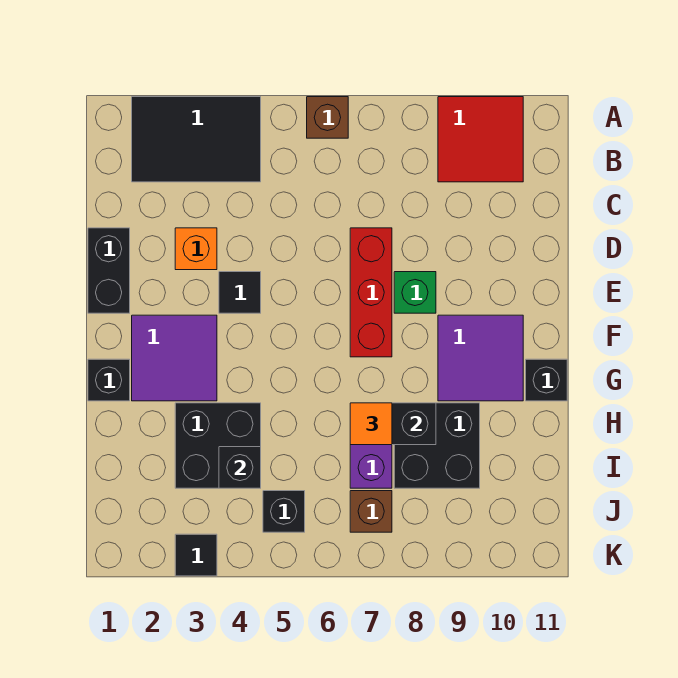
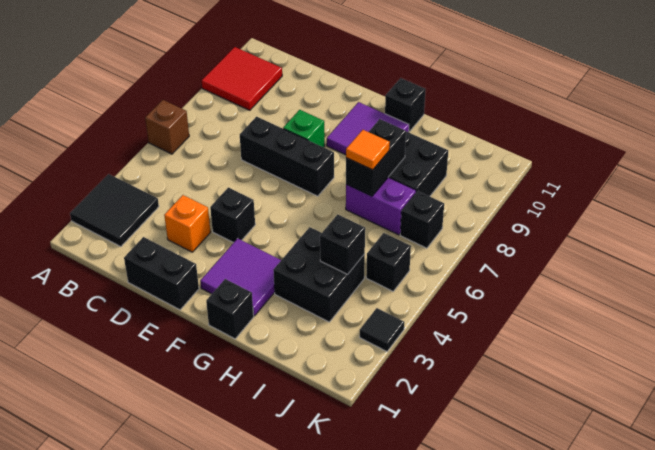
black 2x3 tile [132,97,261,182] -> black 2x2 tile [70,174,159,247]
red 1x3 brick [350,228,392,357] -> black 1x3 brick [240,117,334,196]
black 1x1 tile [219,272,261,313] -> black 1x1 brick [210,188,255,243]
brown 1x1 brick [350,491,392,532] -> black 1x1 brick [400,191,444,248]

